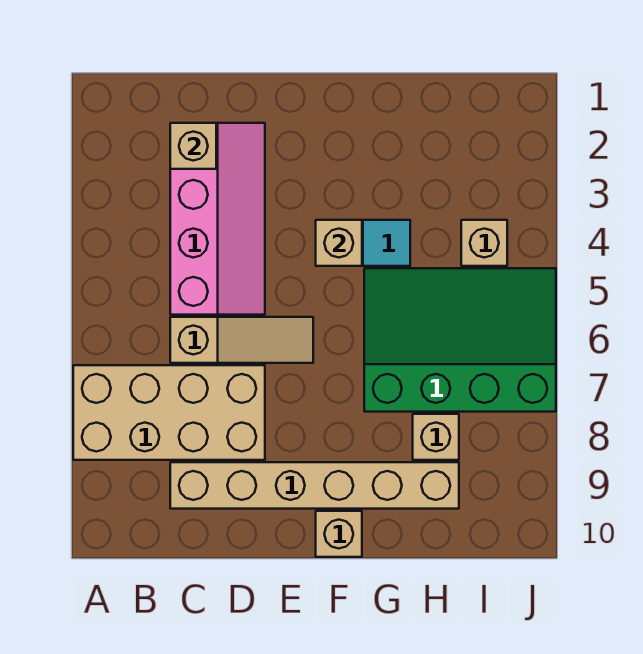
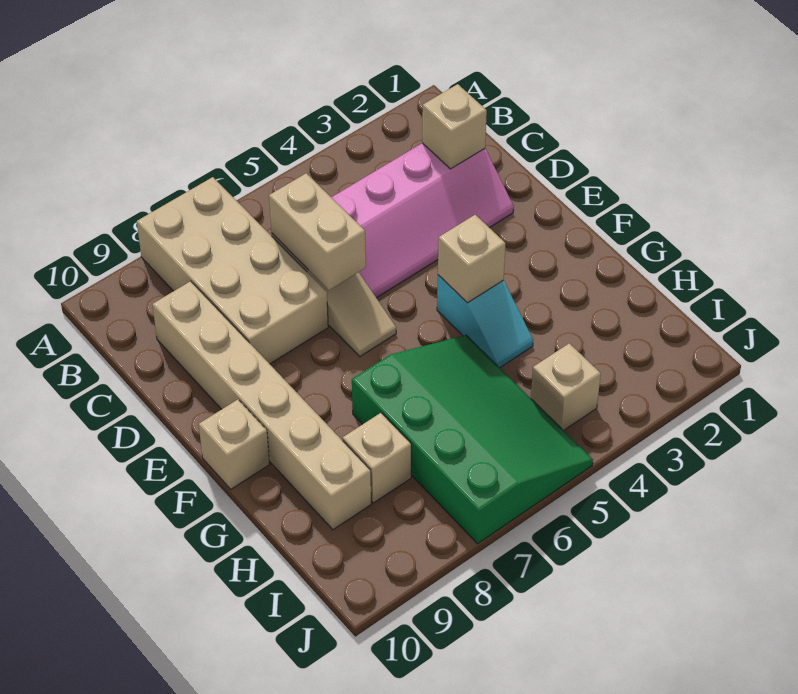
none -> tan 1x2 brick [269,173,366,290]

